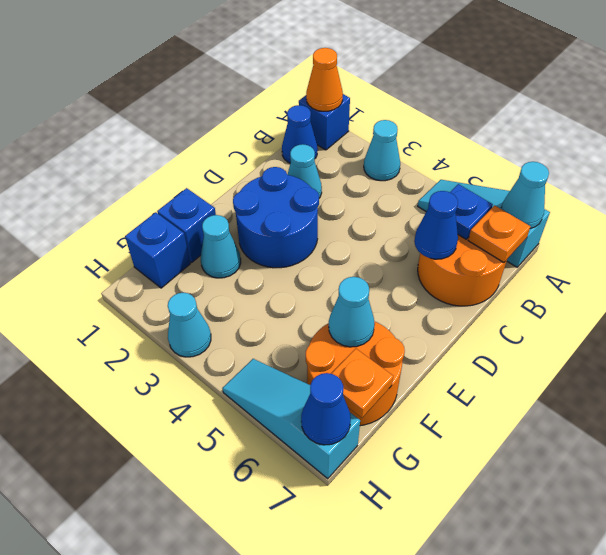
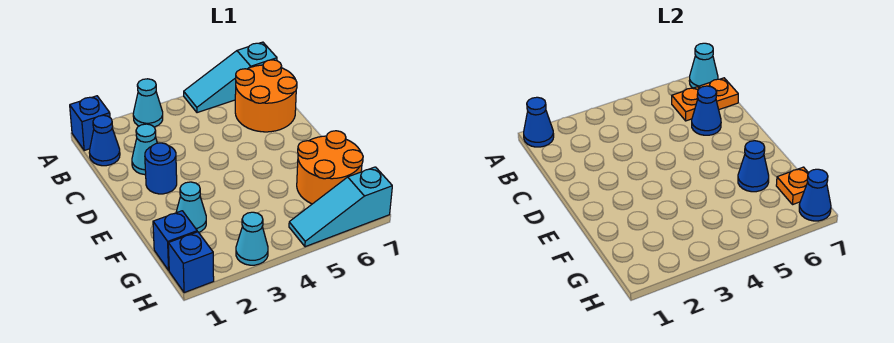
orange 1x1 cone [306,48,343,111] -> blue 1x1 cone [524,97,554,147]
blue 1x1 plate [450,184,493,239] -> orange 1x1 plate [672,87,699,121]
blue 2x2 round brick [233,167,319,268] -> blue 1x1 round brick [145,143,177,194]
blue 1x1 brick [157,188,216,262] -> blue 1x1 brick moved to [168,232,214,293]
cyan 1x1 cone [329,277,375,347] -> blue 1x1 cone [738,141,769,192]

